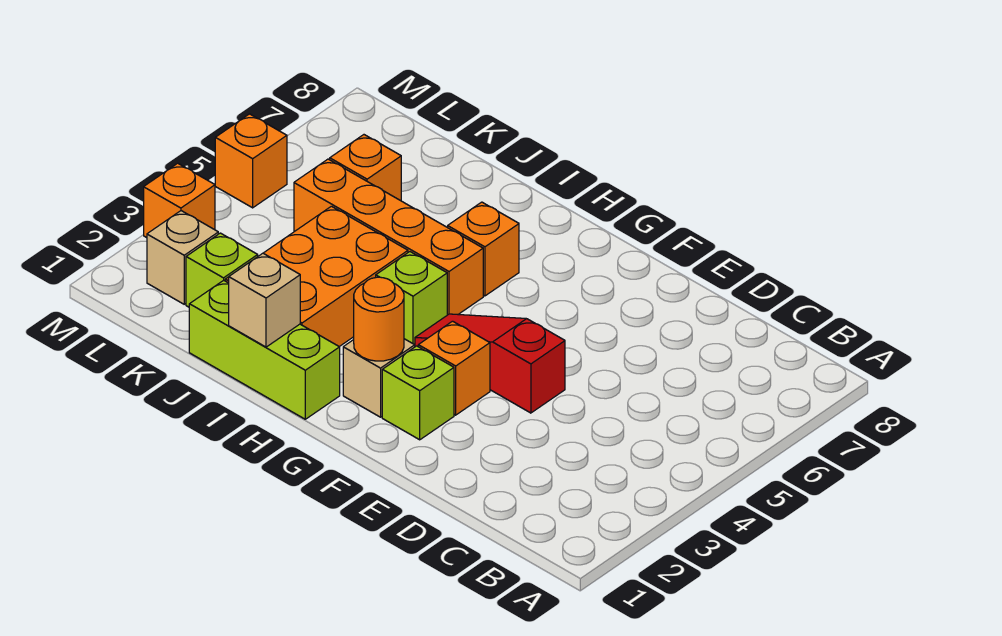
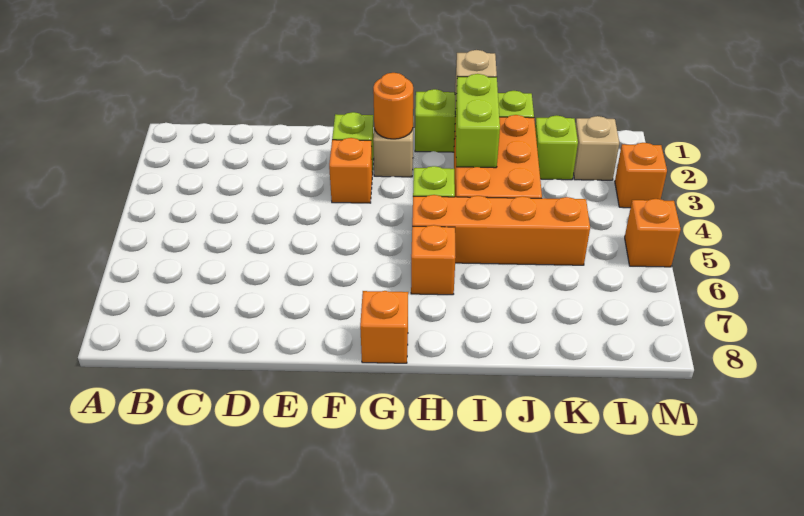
red 1x3 slope [415,314,565,413] -> none
none -> lime 1x2 brick [456,74,500,168]
orange 1x1 brick [330,135,401,201] -> orange 1x1 brick moved to [360,291,408,363]

